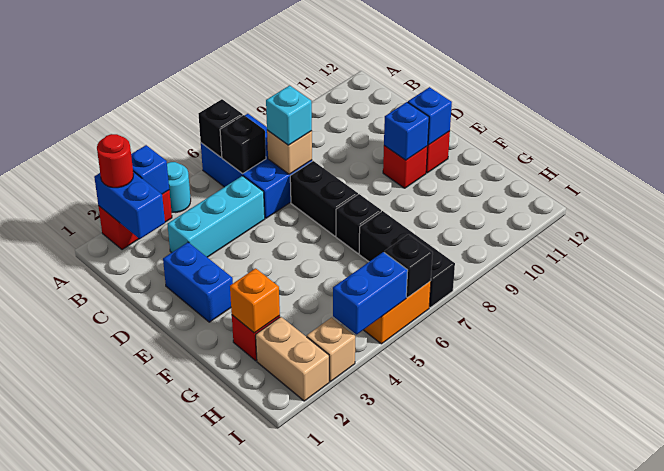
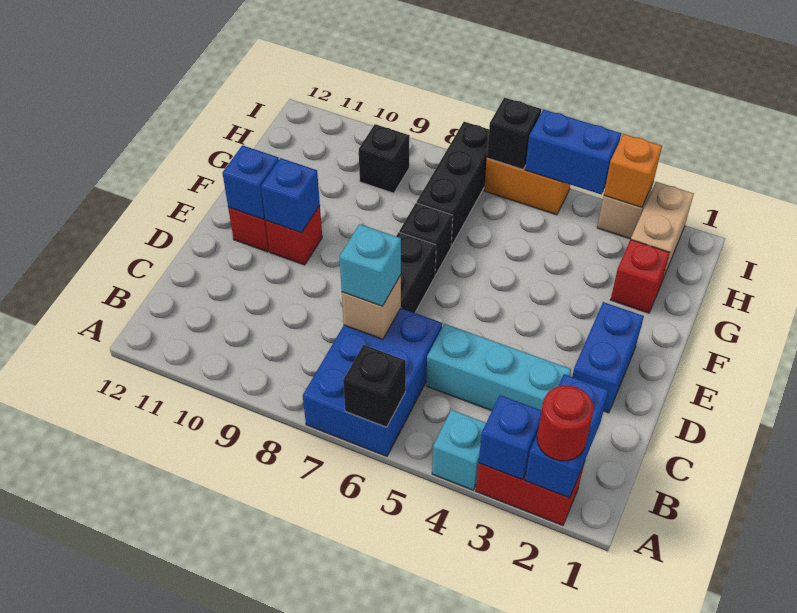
cyan 1x1 round brick [167,162,191,213] -> cyan 1x1 brick [432,410,486,490]
black 1x1 brick [220,115,266,174] -> black 1x1 brick moved to [359,124,410,193]
orange 1x1 brick [230,268,280,333] -> orange 1x1 brick moved to [604,134,662,207]

